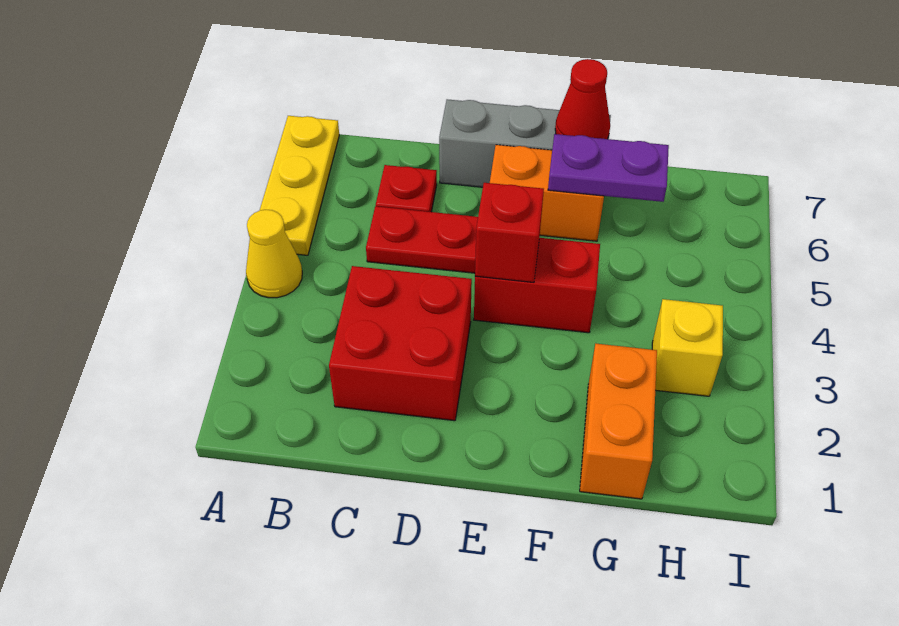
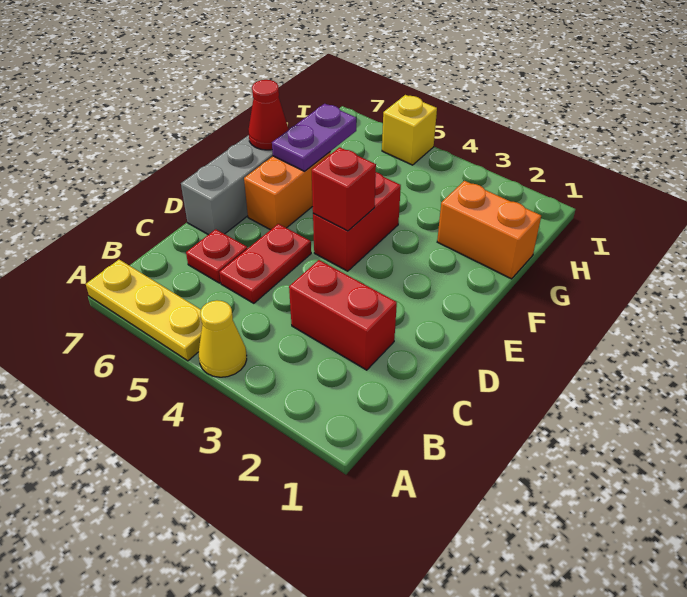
red 2x2 brick [329,266,472,421] -> red 1x2 brick [289,260,397,370]
yellow 1x1 brick [652,299,723,396] -> yellow 1x1 brick moved to [382,95,437,165]

